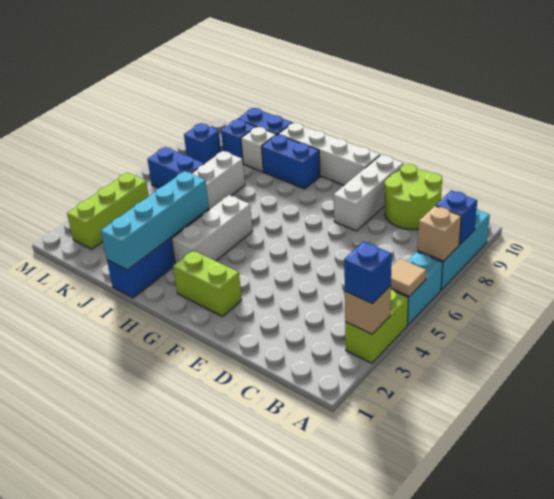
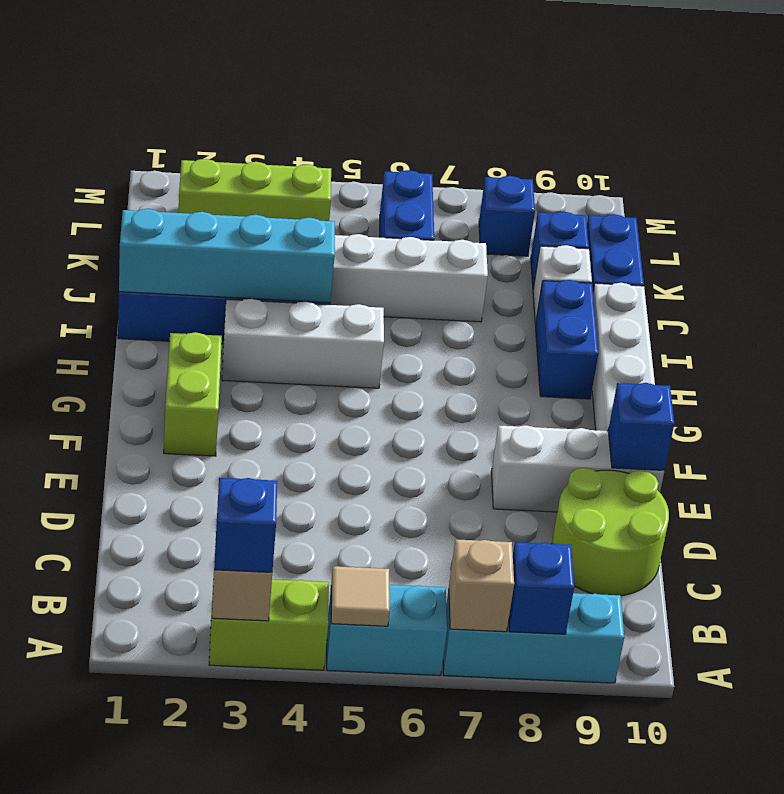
none -> blue 1x1 brick [608,383,674,471]

